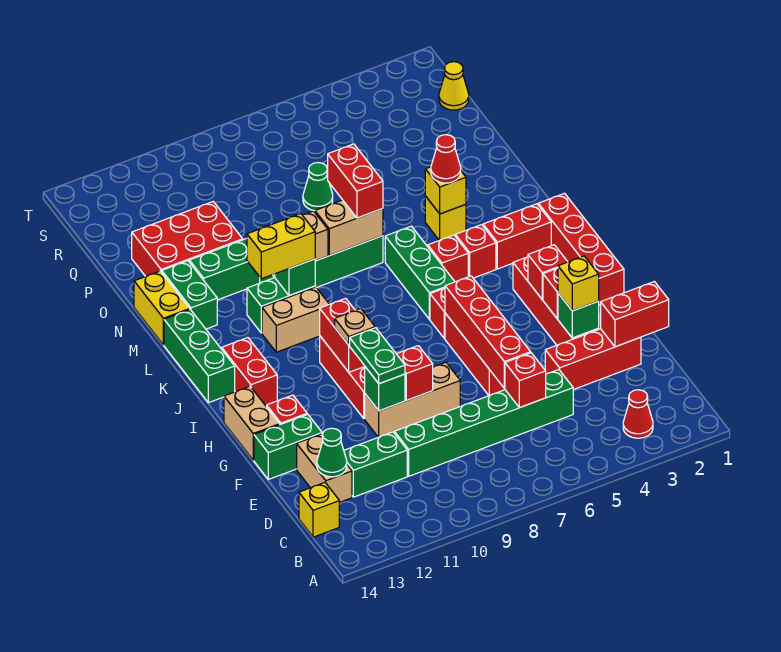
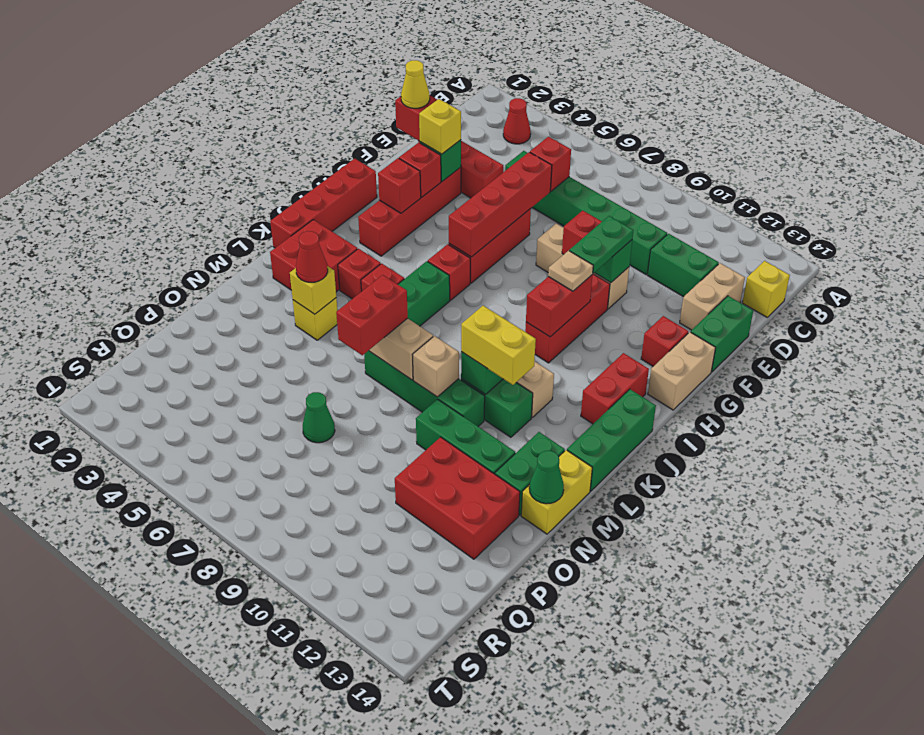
green 1x1 cone [317,428,347,477] -> green 1x1 cone moved to [529,451,564,504]
green 1x2 brick [254,414,322,479] -> green 1x2 brick turned to [691,296,753,372]
red 1x2 brick [483,204,551,269] -> red 2x2 brick [270,220,357,292]
yellow 1x1 cone [439,62,469,110] -> yellow 1x1 cone moved to [401,60,430,108]

